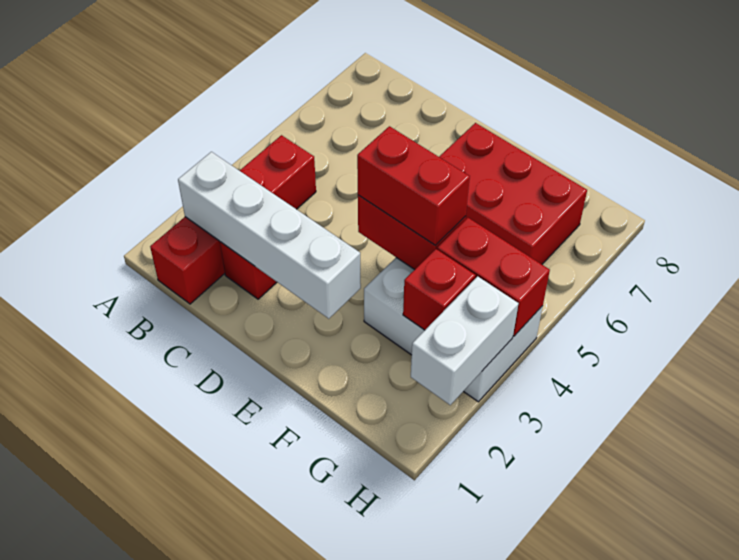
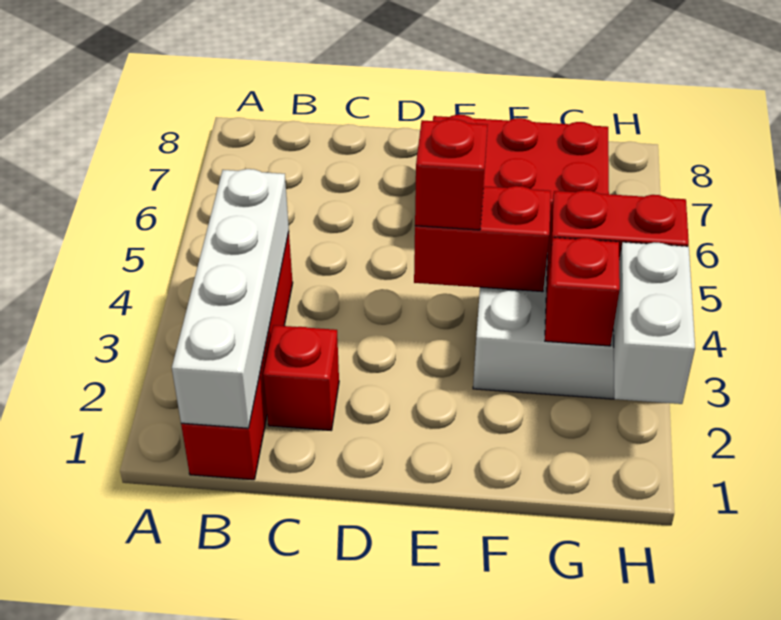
white 1x4 brick [178,152,361,319] -> white 1x4 brick turned to [172,169,289,428]
red 1x2 brick [357,126,470,246] -> red 1x1 brick [415,119,488,230]

